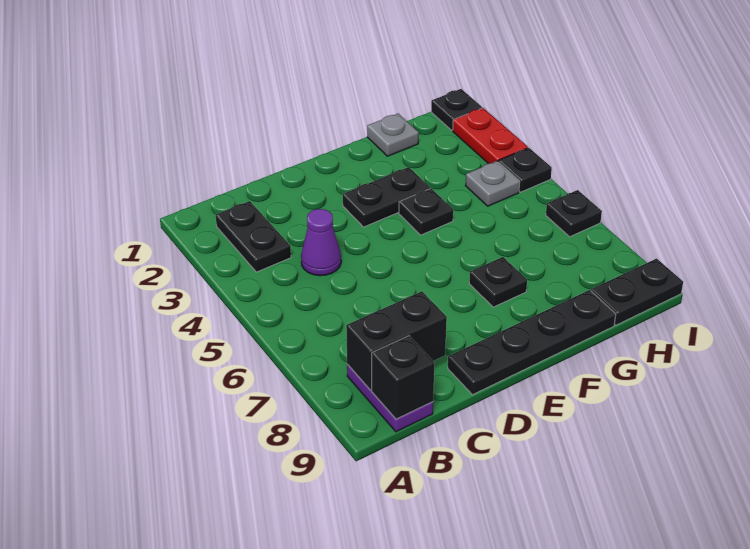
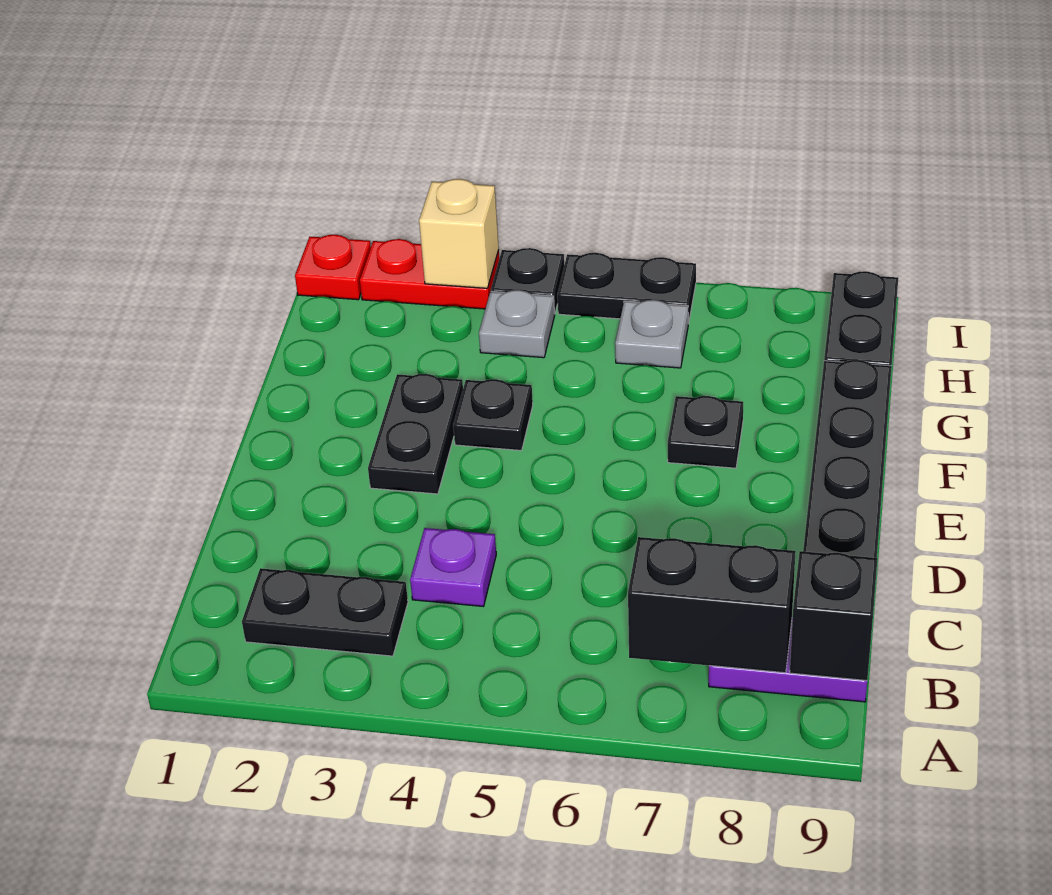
black 1x2 brick [346,291,447,390] -> black 1x2 brick turned to [628,537,796,673]
purple 1x1 cone [301,209,341,276] -> purple 1x1 plate [410,528,496,607]
grey 1x1 plate [367,114,419,156] -> grey 1x1 plate moved to [615,300,688,368]
black 1x1 plate [431,89,482,130] -> red 1x1 plate [295,235,371,300]
none -> tan 1x1 brick [419,179,499,288]
black 1x1 plate [546,190,602,237] -> black 1x2 plate [557,253,696,324]

